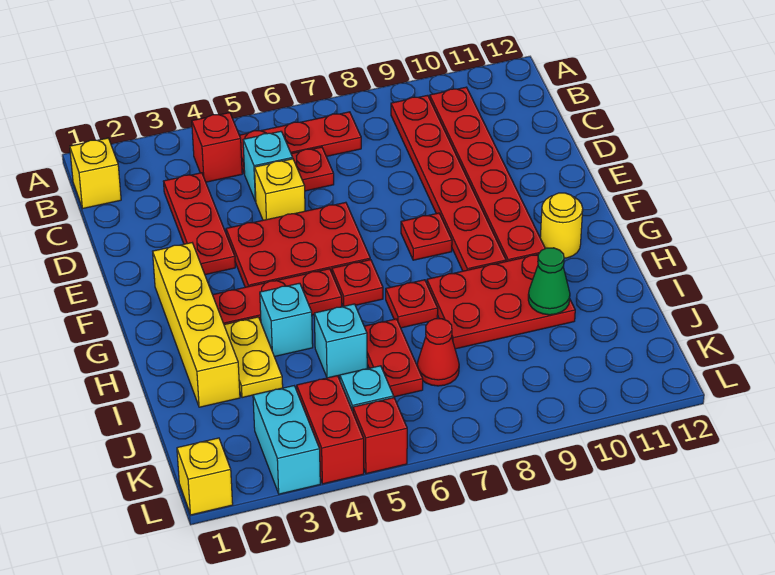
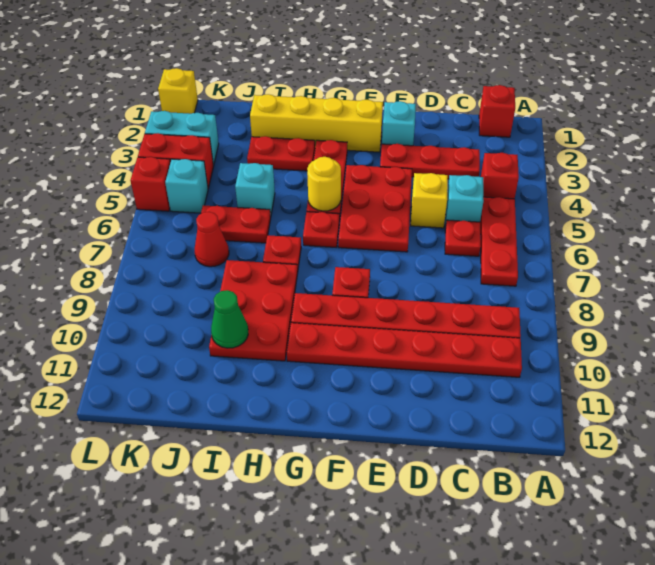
yellow 1x1 brick [70,138,121,208] -> red 1x1 brick [479,85,515,137]
yellow 1x1 round brick [540,193,583,258] -> yellow 1x1 round brick moved to [307,157,341,211]
yellow 1x2 plate [224,317,283,398] -> red 1x2 plate [247,136,315,171]
cyan 1x1 brick [260,283,313,357] -> cyan 1x1 brick moved to [382,101,416,146]

